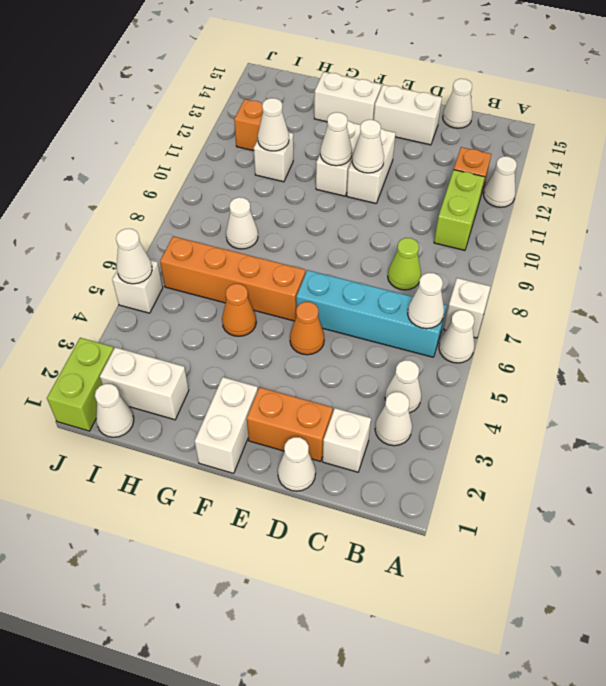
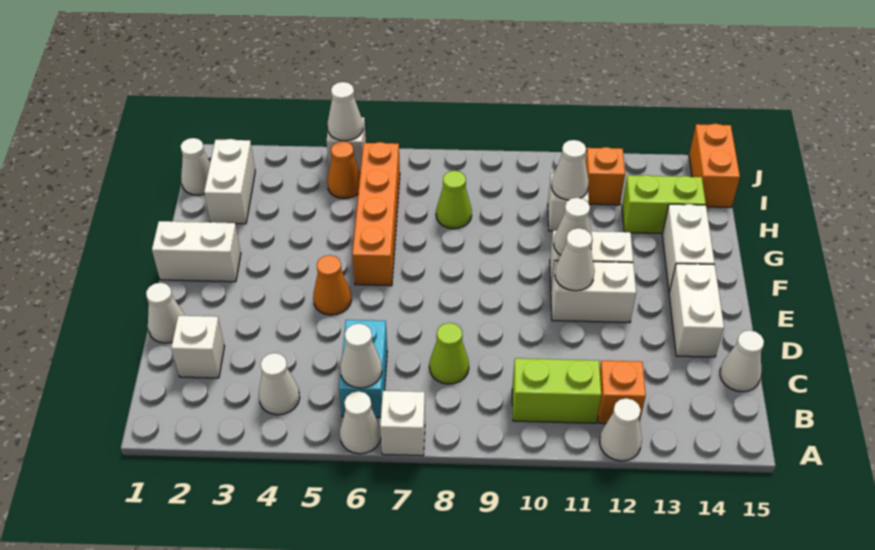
white 1x1 cone [375,392,412,446] -> none
cyan 1x4 brick [296,270,447,357] -> cyan 1x2 brick [339,320,387,418]
orange 1x2 brick [247,387,333,462] -> orange 1x2 brick moved to [689,124,740,207]
orange 1x1 cone [222,284,256,336] -> orange 1x1 cone moved to [327,141,360,199]
white 1x1 cone [226,197,258,249] -> lime 1x1 cone [436,171,472,229]
lime 1x2 brick [47,338,114,431] -> lime 1x2 brick moved to [622,175,706,234]

